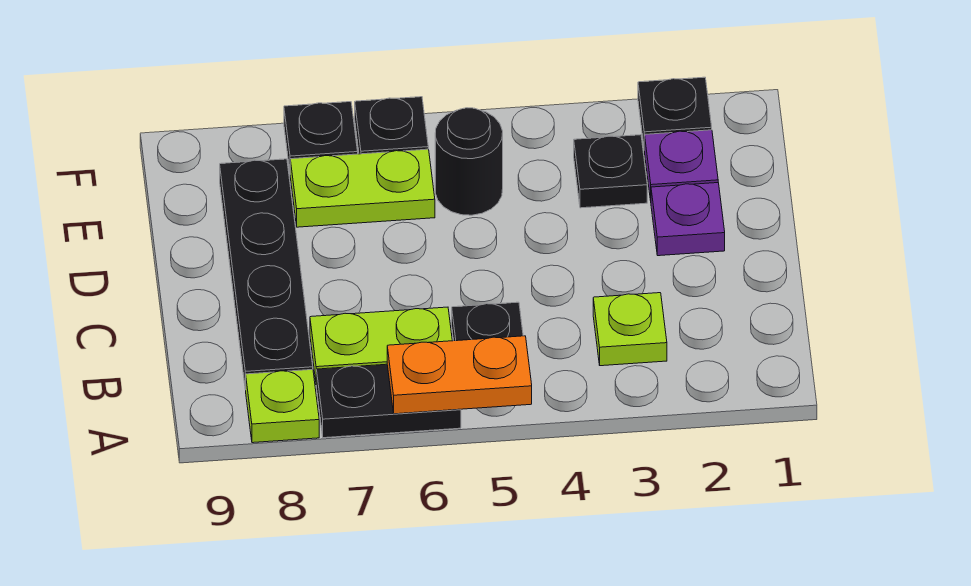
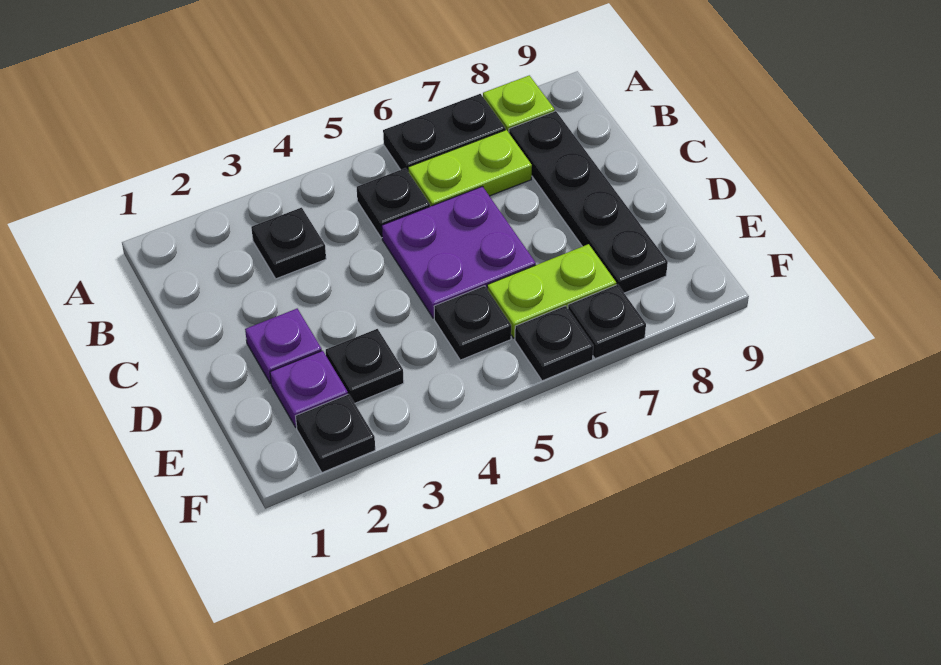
orange 1x2 plate [387,336,532,414] -> none
lime 1x1 plate [593,293,667,366] -> black 1x1 plate [251,208,326,279]
none -> purple 2x2 plate [382,186,536,318]
black 1x1 round brick [435,108,503,215] -> black 1x1 plate [434,286,511,360]

